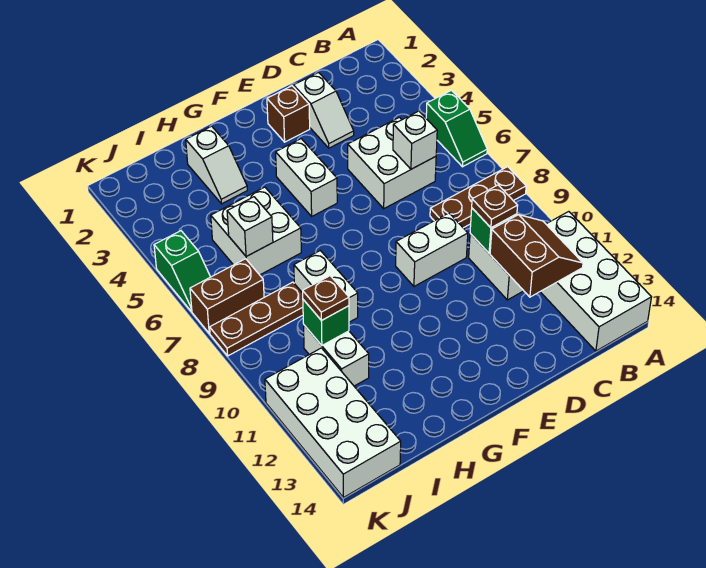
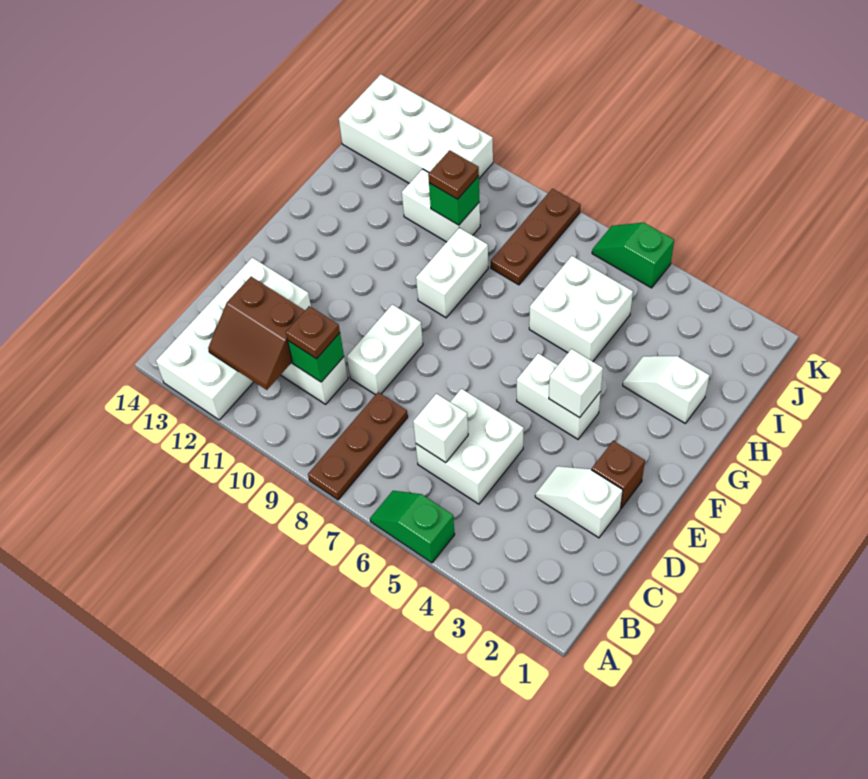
white 2x4 brick [540,212,651,351] -> white 2x4 brick turned to [156,258,311,420]
white 1x2 brick [294,251,358,322] -> white 1x2 brick turned to [416,228,488,318]
white 1x1 brick [227,197,273,257] -> white 1x1 brick moved to [549,349,603,418]
brown 1x2 brick [190,259,264,333] -> none

